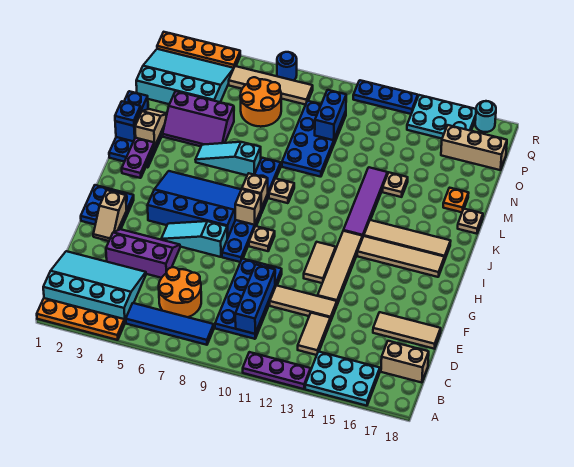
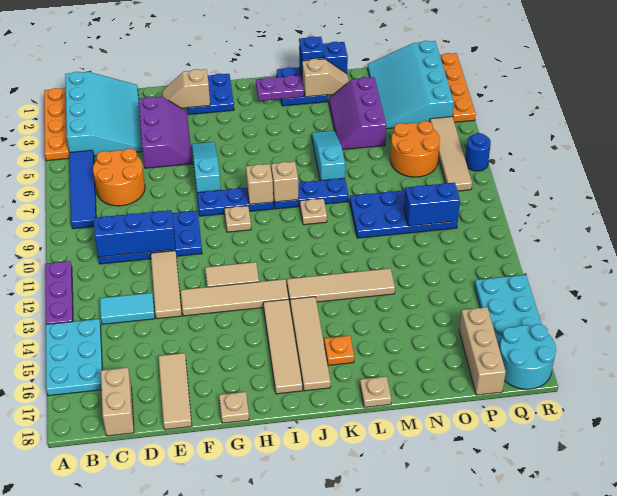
tan 1x2 tile [298,313,330,355] -> cyan 1x2 tile [100,293,155,324]
blue 3x4 slope [147,171,241,239] -> none
purple 1x4 tile [343,167,387,236] -> tan 1x4 tile [287,268,395,302]
tan 1x1 plate [382,173,408,197] -> tan 1x1 plate moved to [219,392,249,423]
orange 1x1 plate [443,188,469,212] -> orange 1x1 plate moved to [324,336,354,365]
cyan 3x4 slope [136,49,234,104] -> cyan 3x4 slope turned to [368,41,454,129]
blue 1x3 plate [353,80,418,114] -> none
cyan 1x1 round brick [475,101,496,132] -> cyan 2x2 round brick [499,324,556,389]

